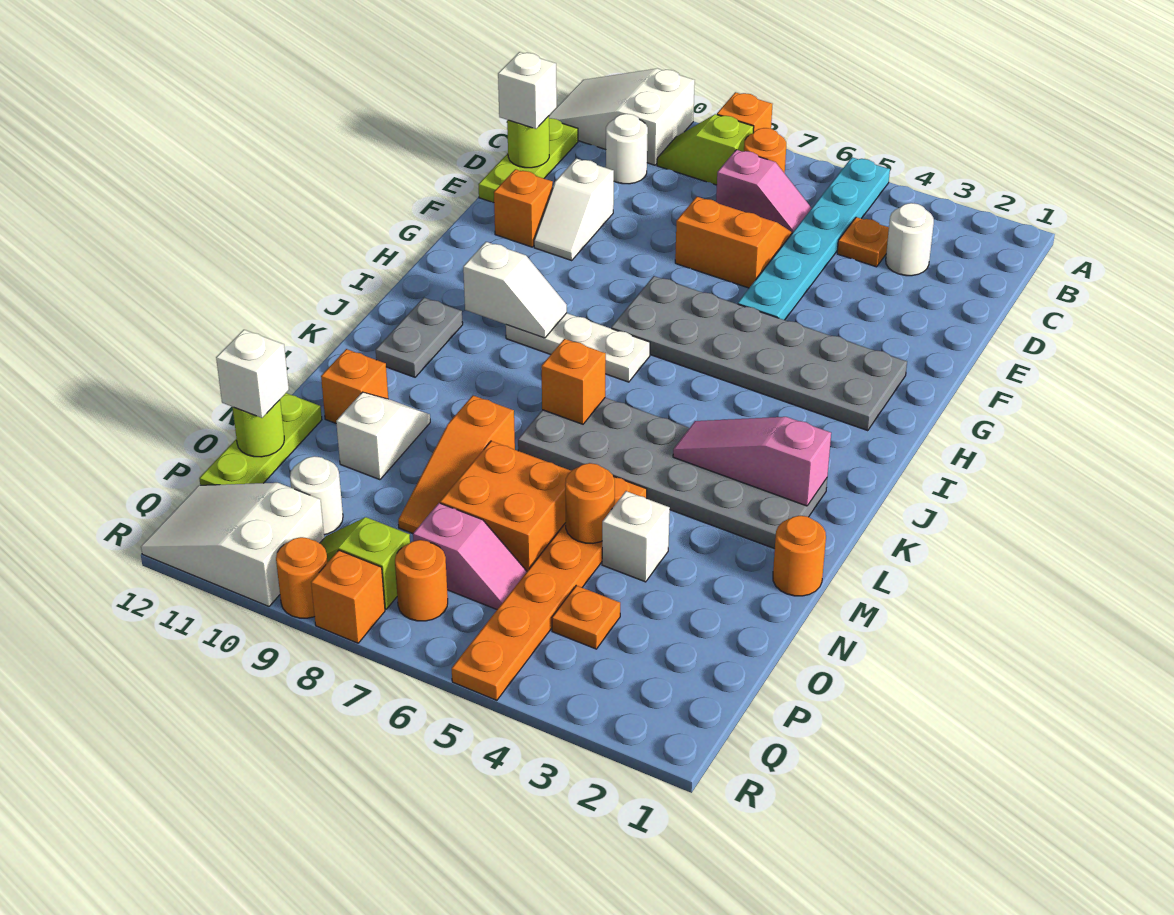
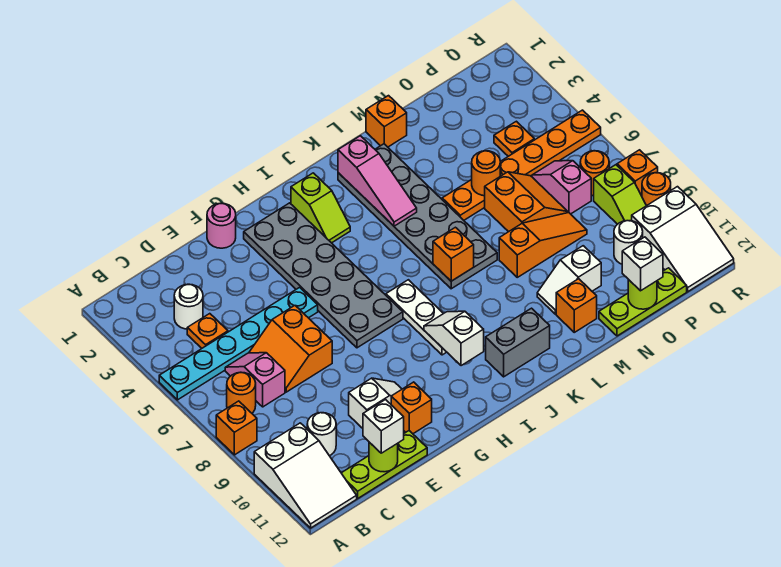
lime 1x2 slope [657,114,754,185] -> lime 1x2 slope moved to [291,173,350,243]
none -> pink 1x1 round brick [207,203,236,248]
grey 1x2 plate [376,298,463,377] -> grey 1x2 brick [486,308,550,377]
orange 1x1 round brick [773,516,826,596] -> orange 1x1 brick [366,96,407,147]
white 1x1 brick [602,491,670,582] -> none
orange 2x2 brick [440,441,571,571] -> orange 2x2 slope [485,172,568,232]

